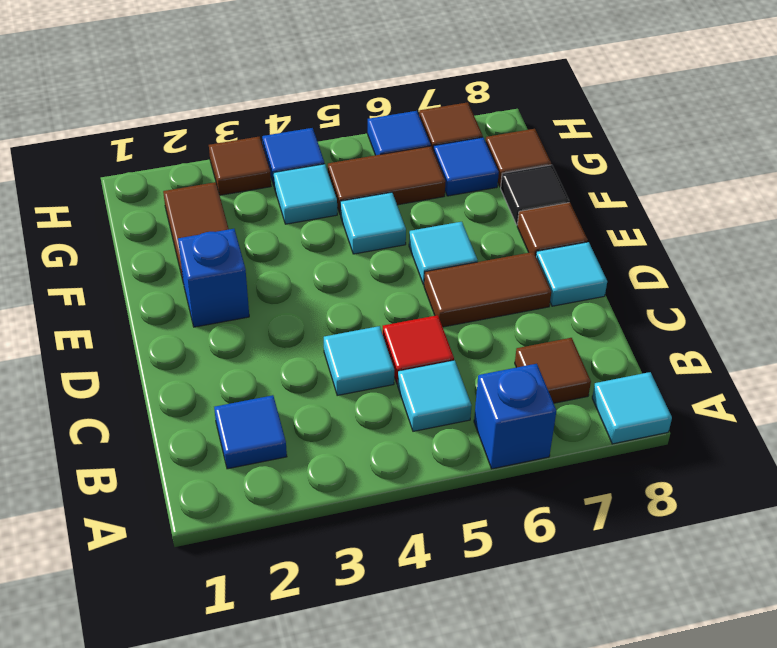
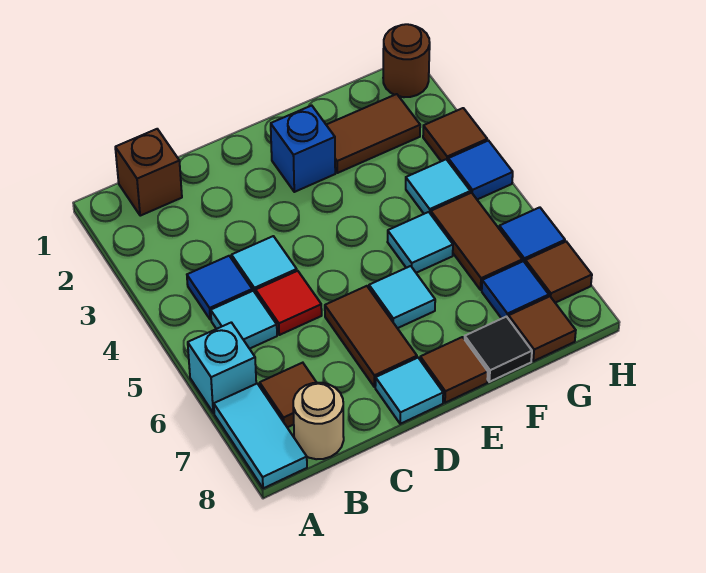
blue 1x1 brick [474,364,556,469] -> cyan 1x1 brick [188,322,256,413]
cyan 1x1 tile [592,372,672,444] -> cyan 1x2 tile [214,384,307,488]
none -> brown 1x1 brick [115,129,182,216]
blue 1x1 tile [214,395,287,469] -> blue 1x1 tile moved to [187,256,252,320]
none -> tan 1x1 round brick [293,383,344,459]
none -> brown 1x1 round brick [383,24,430,97]

